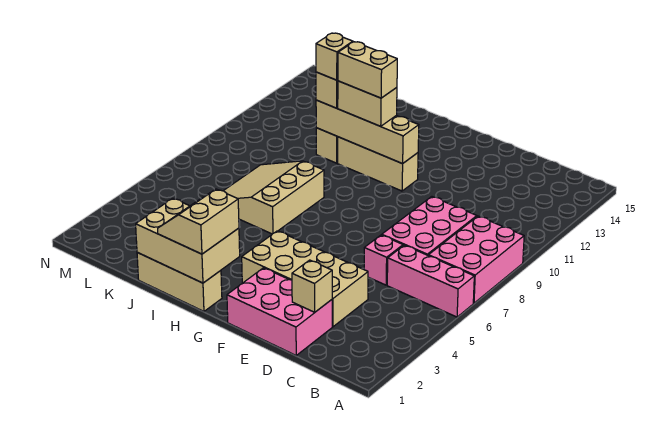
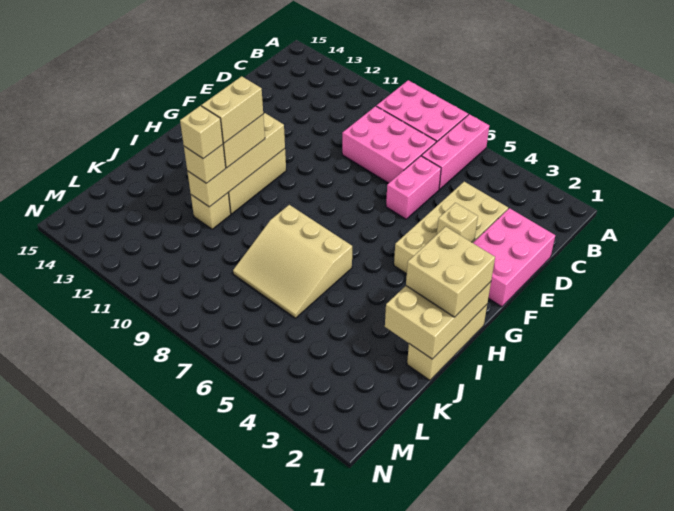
tan 1x1 brick [292,260,332,312] -> tan 1x1 brick moved to [437,203,478,242]
pink 1x1 brick [364,235,403,285] -> pink 1x2 brick [386,156,441,219]
tan 2x2 slope [158,189,239,254] -> tan 2x2 brick [406,227,495,317]

